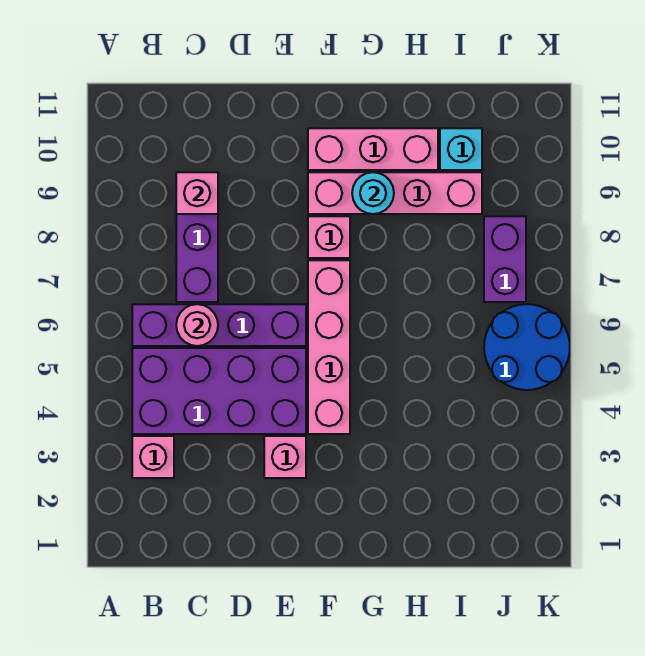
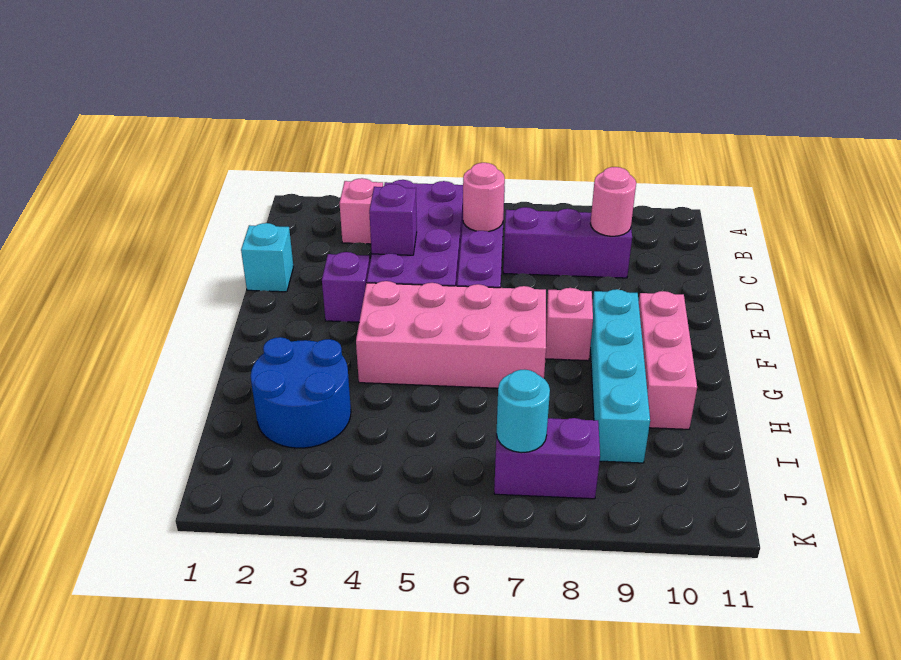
pink 1x1 brick [176,172,218,214] -> pink 1x1 round brick [590,167,636,236]
none -> purple 1x1 brick [369,184,417,255]
pink 1x1 brick [264,436,306,478] -> purple 1x1 brick [322,252,370,322]
pink 1x4 brick [308,260,350,434] -> pink 2x4 brick [356,281,546,388]
pink 1x4 brick [308,172,482,214] -> cyan 1x4 brick [590,289,650,463]
cyan 1x1 round brick [352,172,394,214] -> cyan 1x1 round brick moved to [497,370,550,453]
cyan 1x1 brick [440,128,482,170] -> cyan 1x1 brick moved to [241,223,293,292]
blue 2x2 round brick [484,304,570,390] -> blue 2x2 round brick moved to [251,337,351,448]

